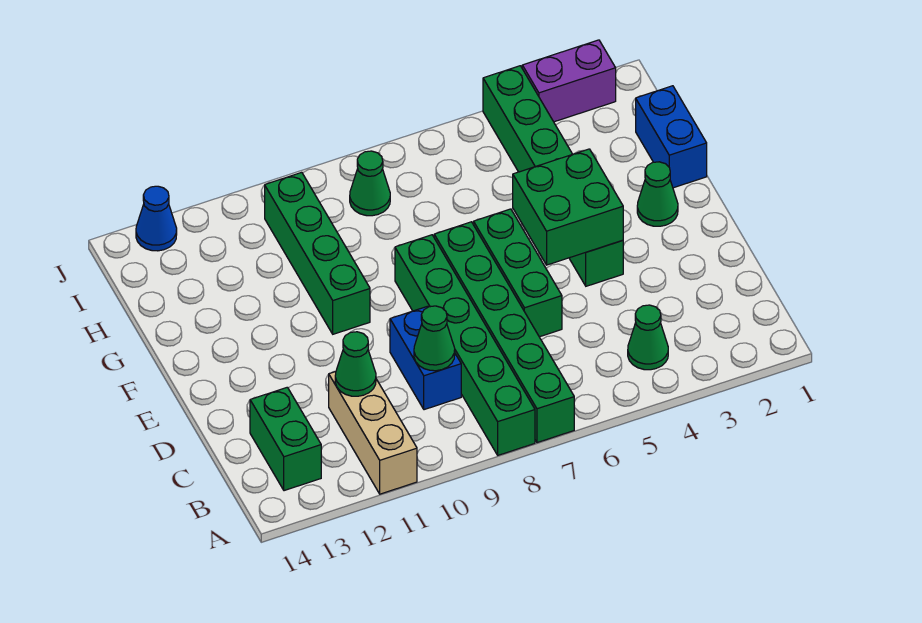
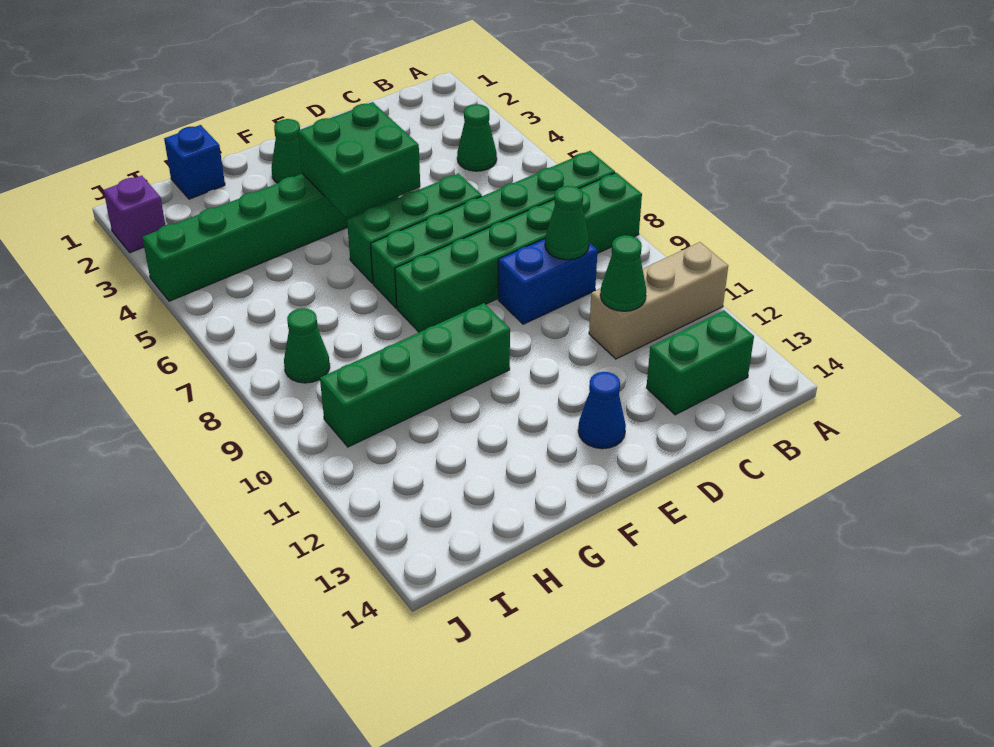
blue 1x2 brick [636,86,707,188] -> blue 1x1 brick [164,125,225,199]
purple 1x2 brick [522,40,616,122] -> purple 1x1 brick [104,176,165,253]
blue 1x1 cone [136,186,177,251] -> blue 1x1 cone moved to [578,372,626,449]

